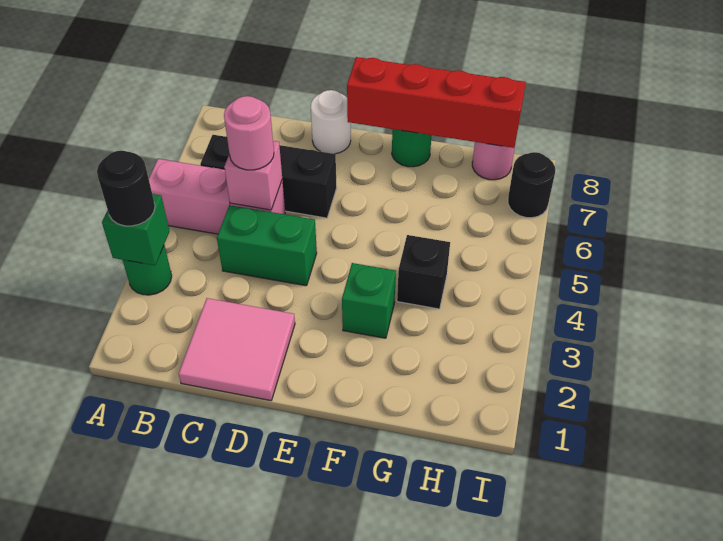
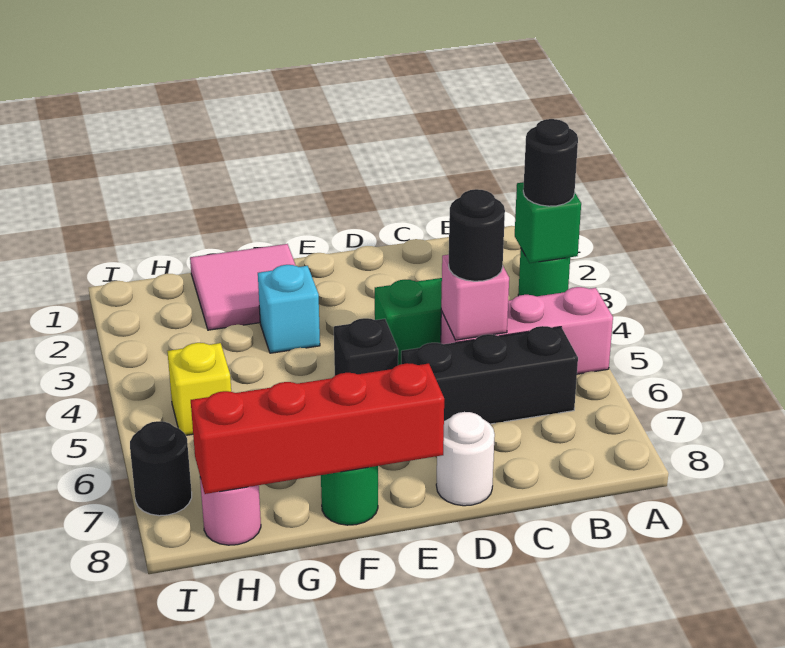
pink 2x2 tile [179,298,295,401] -> pink 2x2 tile moved to [190,244,296,330]
pink 1x1 round brick [224,96,274,170] -> black 1x1 round brick [449,189,505,281]
green 1x1 brick [342,263,396,338] -> cyan 1x1 brick [258,265,320,353]
black 1x1 brick [397,235,450,309] -> black 1x1 brick moved to [334,318,398,376]
none -> yellow 1x1 brick [167,343,231,435]

